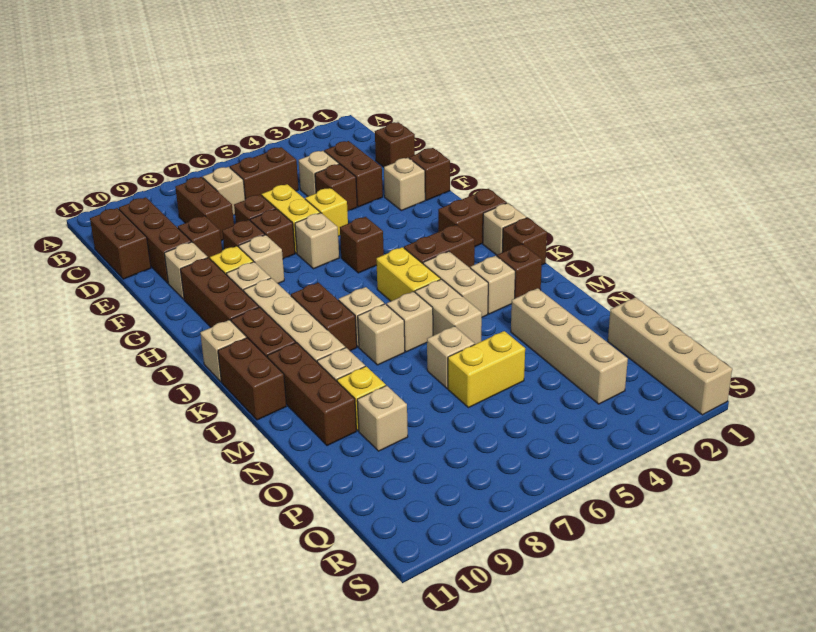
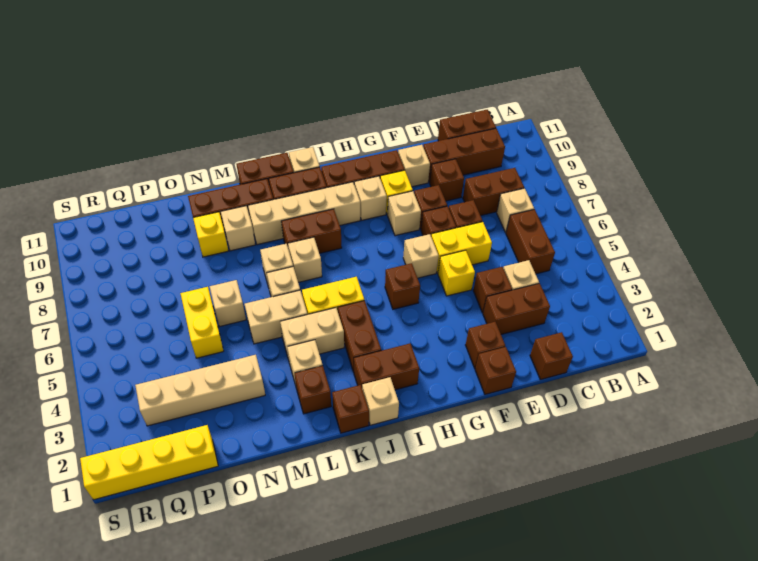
tan 1x1 brick [384,158,425,211] -> brown 1x1 brick [466,322,505,369]
brown 1x2 brick [438,189,507,246] -> brown 1x2 brick turned to [354,343,419,390]
tan 1x1 brick [357,386,408,451] -> none
tan 1x4 brick [608,297,732,415] -> yellow 1x4 brick [80,425,218,500]

